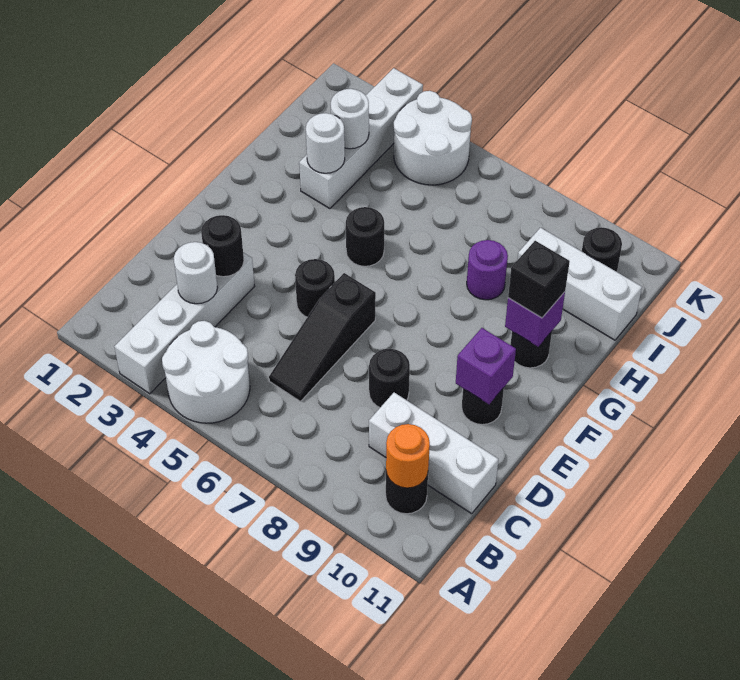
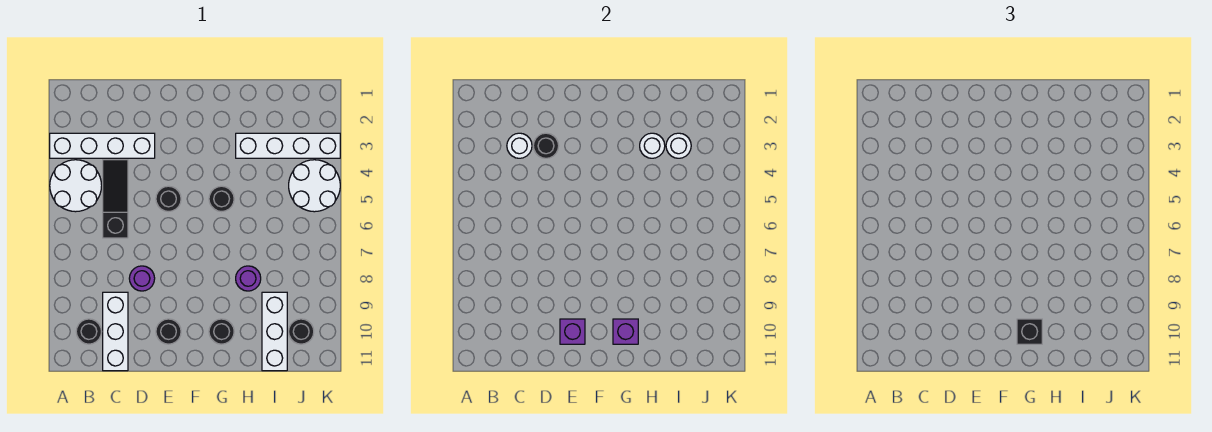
orange 1x1 round brick [386,424,430,488] -> none
black 1x3 slope [269,273,376,402] -> black 1x3 slope turned to [103,160,128,238]
black 1x1 round brick [369,349,410,407] -> purple 1x1 round brick [129,266,155,291]

